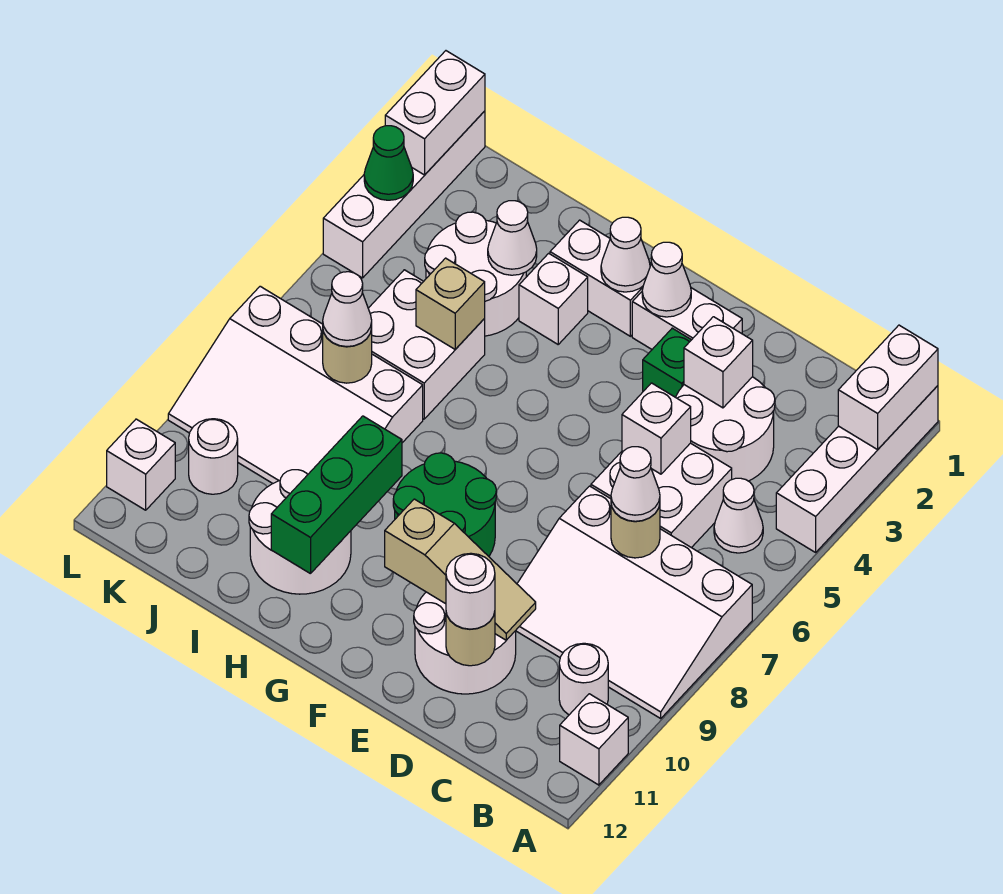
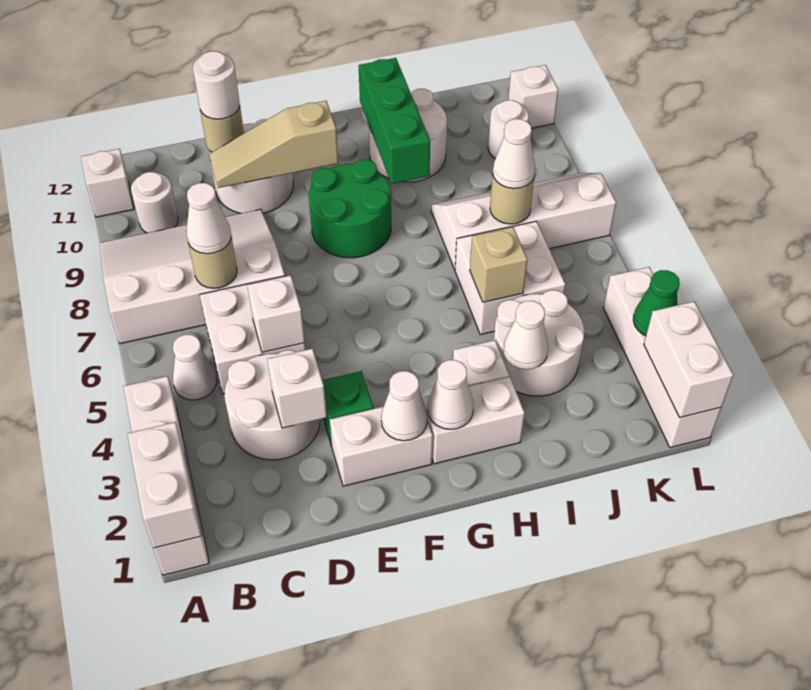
white 3x4 slope [168,286,423,484] -> white 2x4 slope [431,173,616,269]

